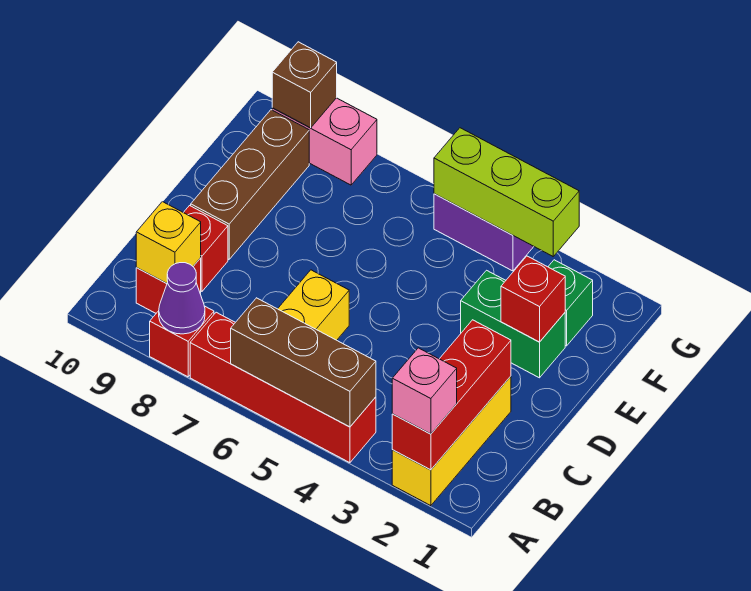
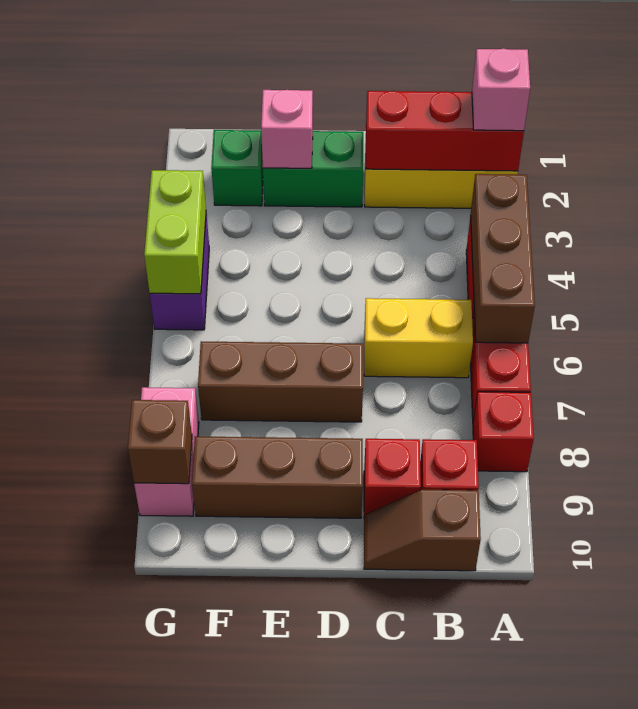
purple 1x1 cone [159,263,205,334] -> none
yellow 1x1 brick [136,202,201,283] -> none
none -> brown 1x2 slope [364,489,481,571]
none -> brown 1x3 brick [198,342,363,422]
green 1x2 brick [461,270,565,378] -> green 1x2 brick turned to [263,131,363,207]
red 1x1 brick [501,256,565,342] -> pink 1x1 brick [261,90,313,168]
lime 1x3 brick [434,128,579,256] -> lime 1x2 brick [144,170,206,294]

